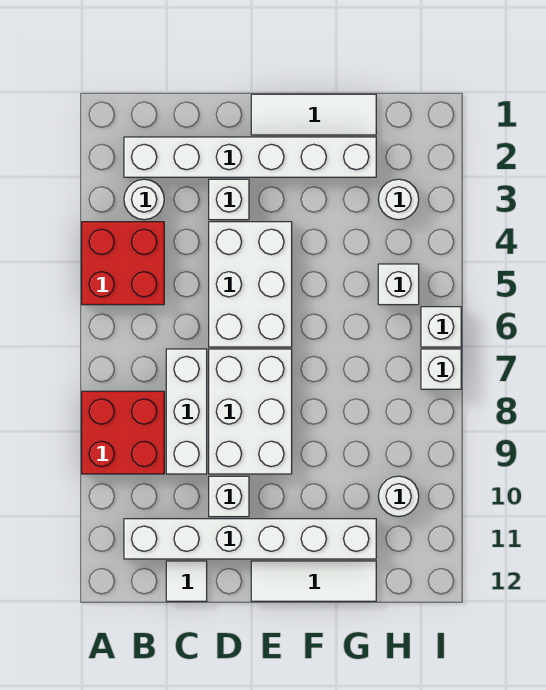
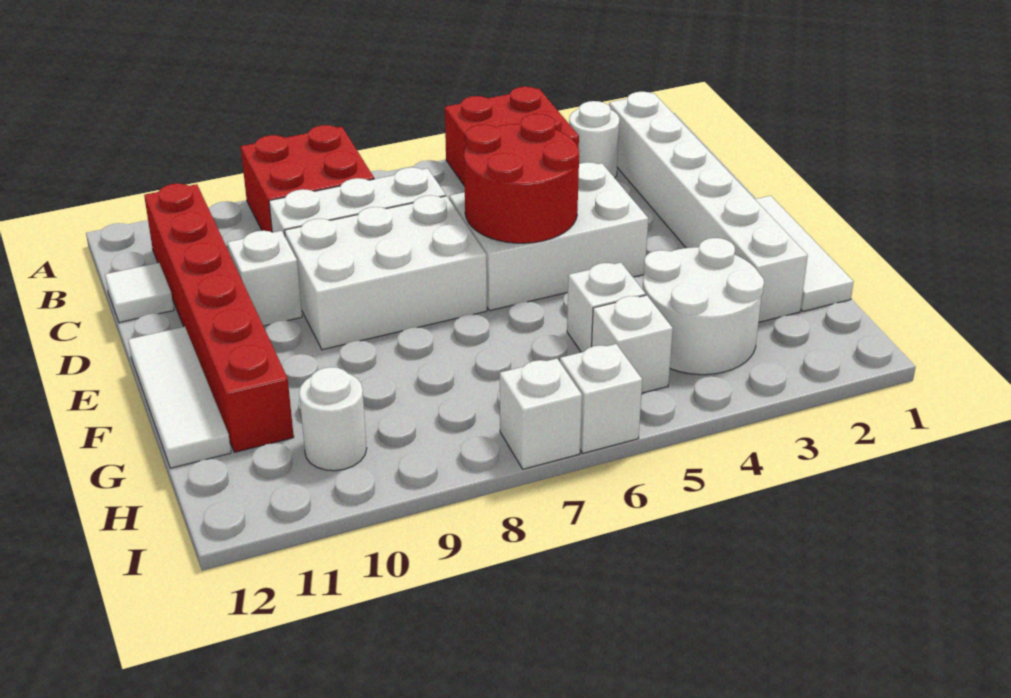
white 1x6 brick [124,519,376,559] -> red 1x6 brick [144,183,294,452]
white 1x1 brick [209,179,249,220] -> white 1x1 brick moved to [567,263,646,352]
none -> red 2x2 round brick [464,114,579,243]
white 1x1 round brick [378,179,419,220] -> white 2x2 round brick [642,238,764,375]

